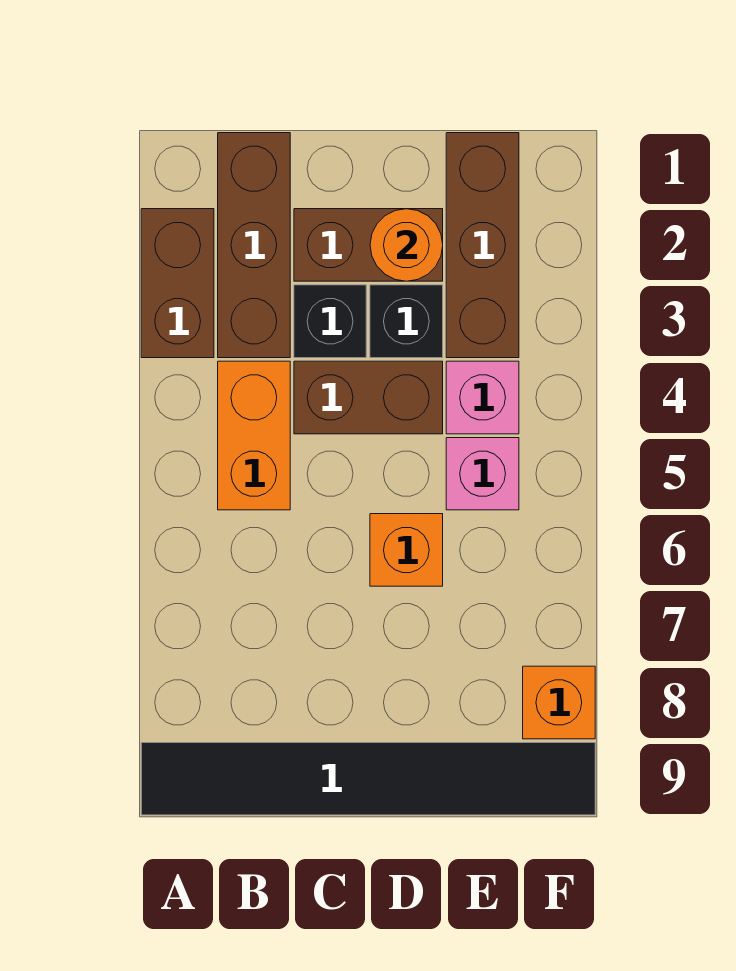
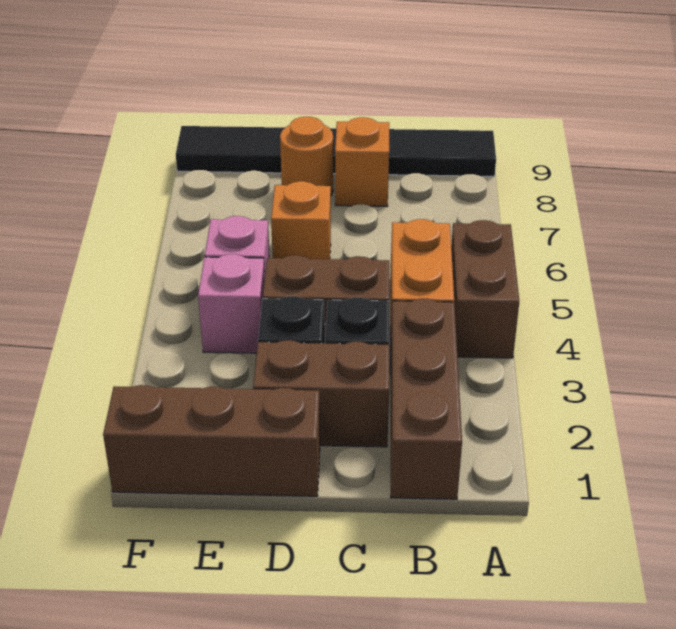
brown 1x2 brick [141,209,214,358] -> brown 1x2 brick moved to [451,220,519,358]
orange 1x1 round brick [370,209,443,281] -> orange 1x1 round brick moved to [280,117,333,195]
brown 1x3 brick [446,133,519,358] -> brown 1x3 brick turned to [103,385,320,496]
orange 1x1 brick [523,666,595,739] -> orange 1x1 brick moved to [335,117,389,206]

